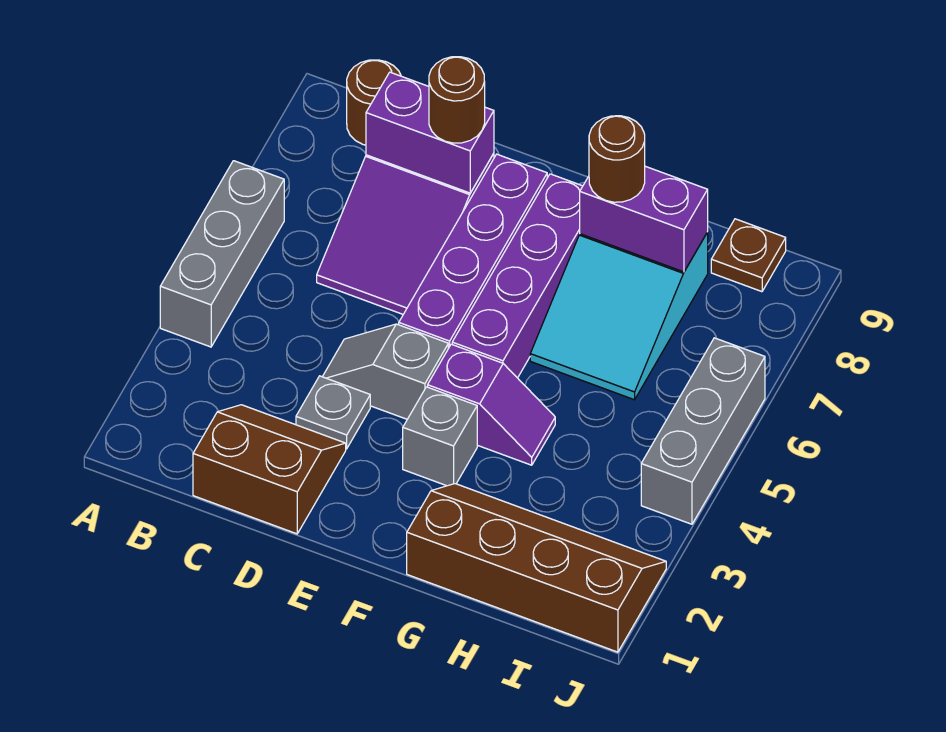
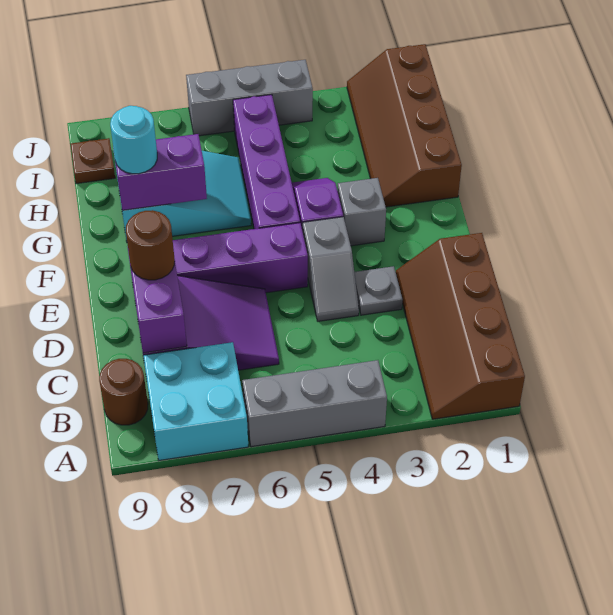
none -> cyan 2x2 brick [143,342,248,460]
brown 2x2 slope [193,405,346,534] -> brown 2x4 slope [396,233,525,419]
purple 1x4 brick [452,174,583,378] -> purple 1x4 brick turned to [233,95,300,229]
purple 1x2 brick [580,166,708,272] -> purple 1x2 brick turned to [115,134,207,210]
brown 1x1 round brick [589,116,645,202] -> cyan 1x1 round brick [110,106,157,174]

